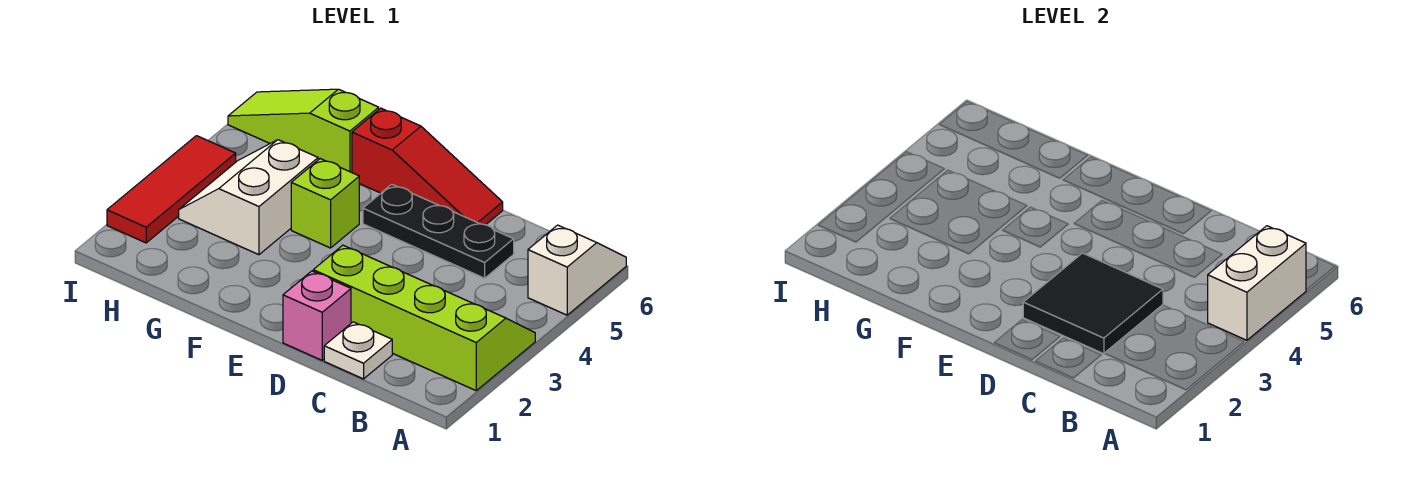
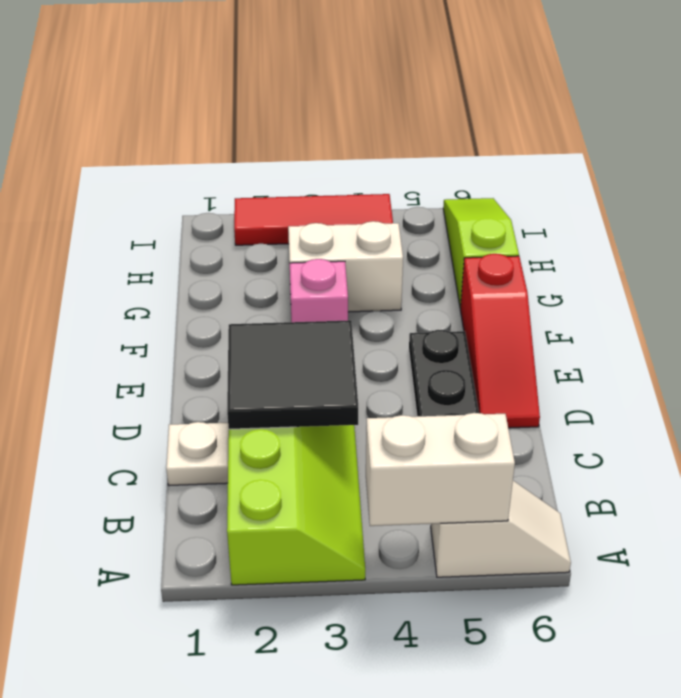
pink 1x1 brick [283,271,351,360] -> pink 1x1 brick moved to [290,259,348,322]
lime 1x1 brick [291,159,359,248] -> none

